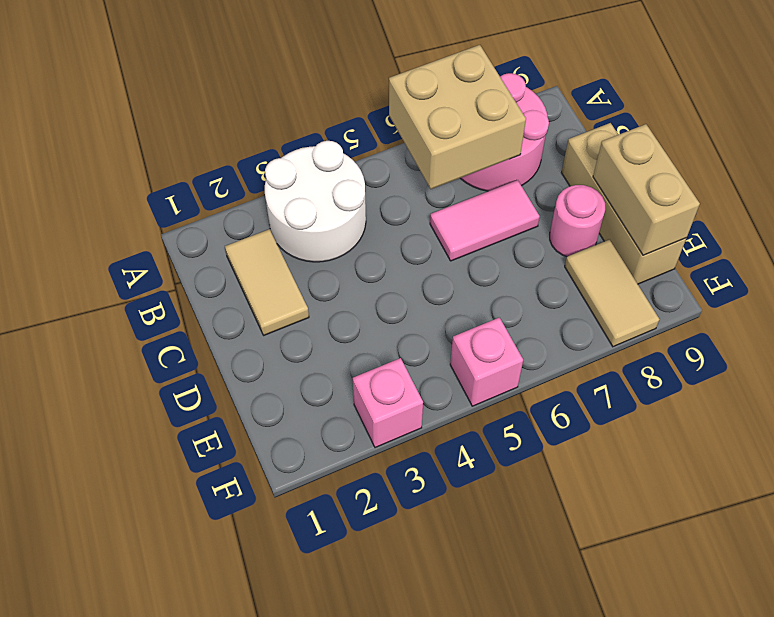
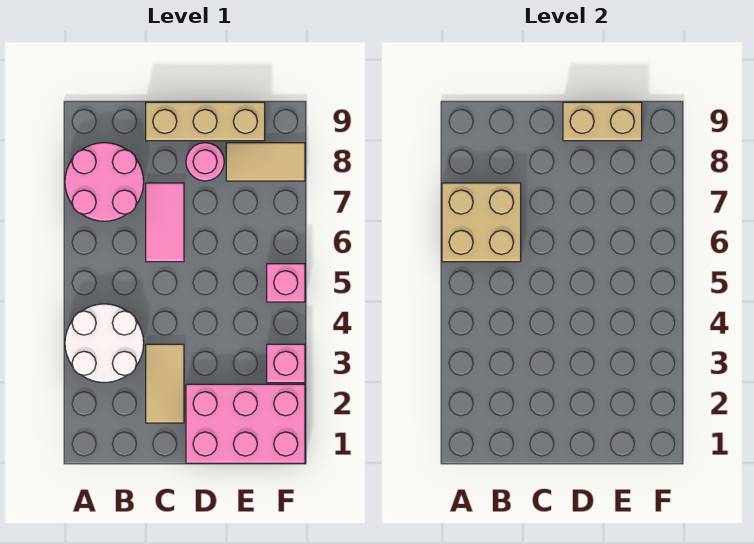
tan 1x2 tile [225,229,309,335] -> tan 1x2 tile turned to [146,344,184,423]
none -> pink 2x3 brick [186,384,305,463]

